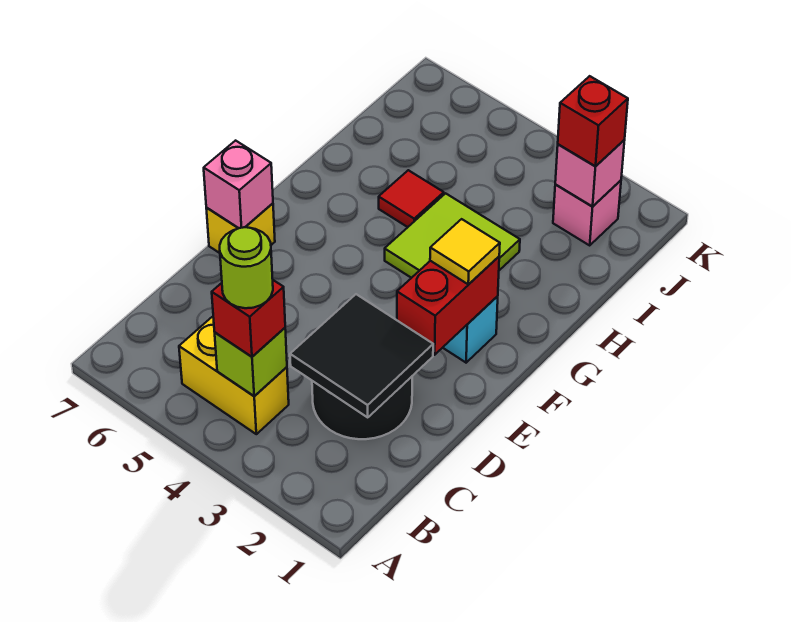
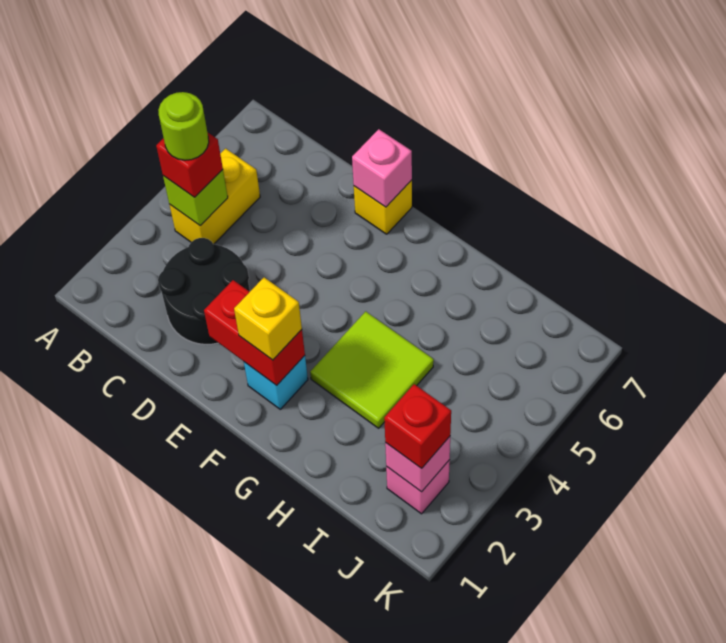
black 2x2 tile [290,294,433,418] -> none
yellow 1x1 tile [430,219,500,285] -> yellow 1x1 brick [234,278,302,360]
red 1x1 tile [379,170,444,227] -> none

